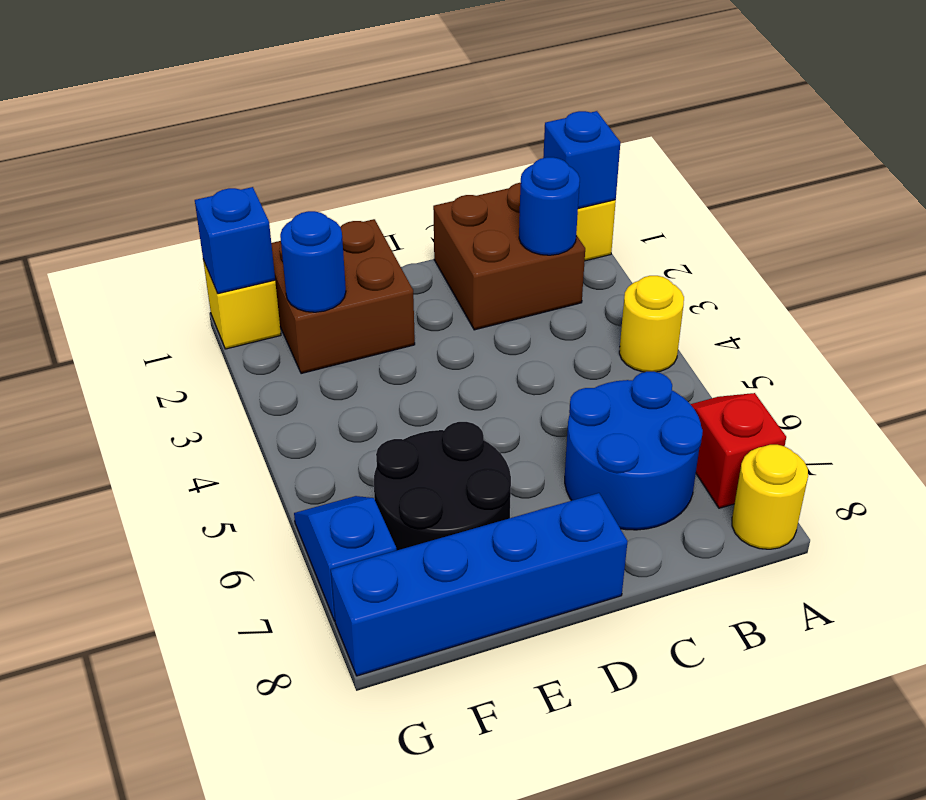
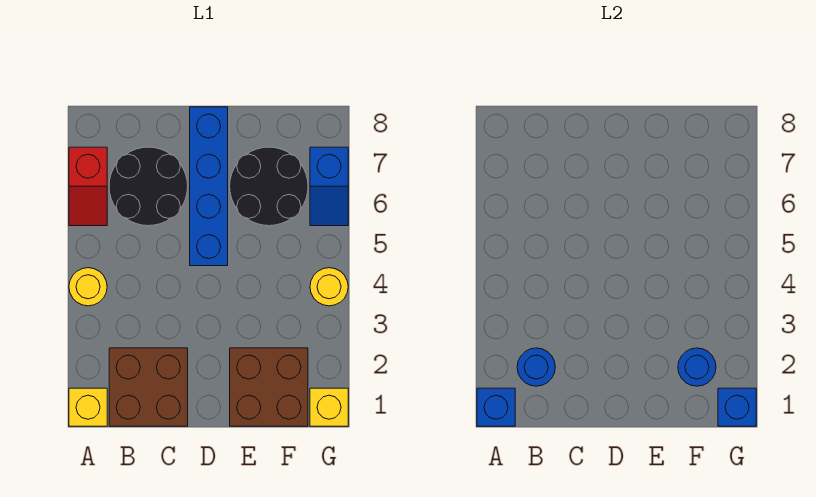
yellow 1x1 round brick [732,445,808,549] -> yellow 1x1 round brick moved to [310,268,348,306]
blue 2x2 round brick [565,372,703,530] -> black 2x2 round brick [109,147,188,226]
blue 1x4 brick [331,493,628,676] -> blue 1x4 brick turned to [190,107,228,266]

